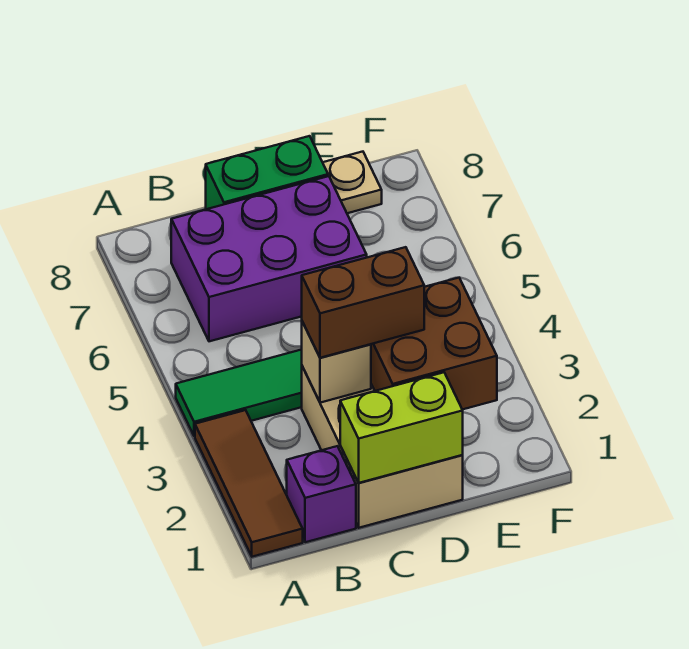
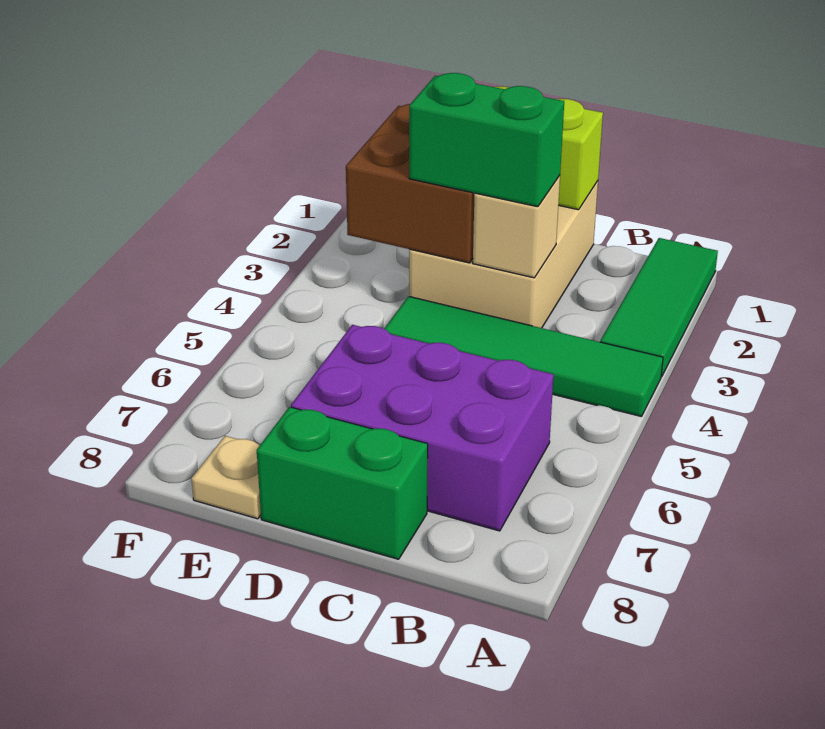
brown 1x3 tile [195,410,303,557] -> green 1x3 tile [600,238,718,377]
purple 1x1 brick [287,446,356,542] -> none
brown 1x2 brick [302,247,424,358] -> green 1x2 brick [409,73,564,207]

